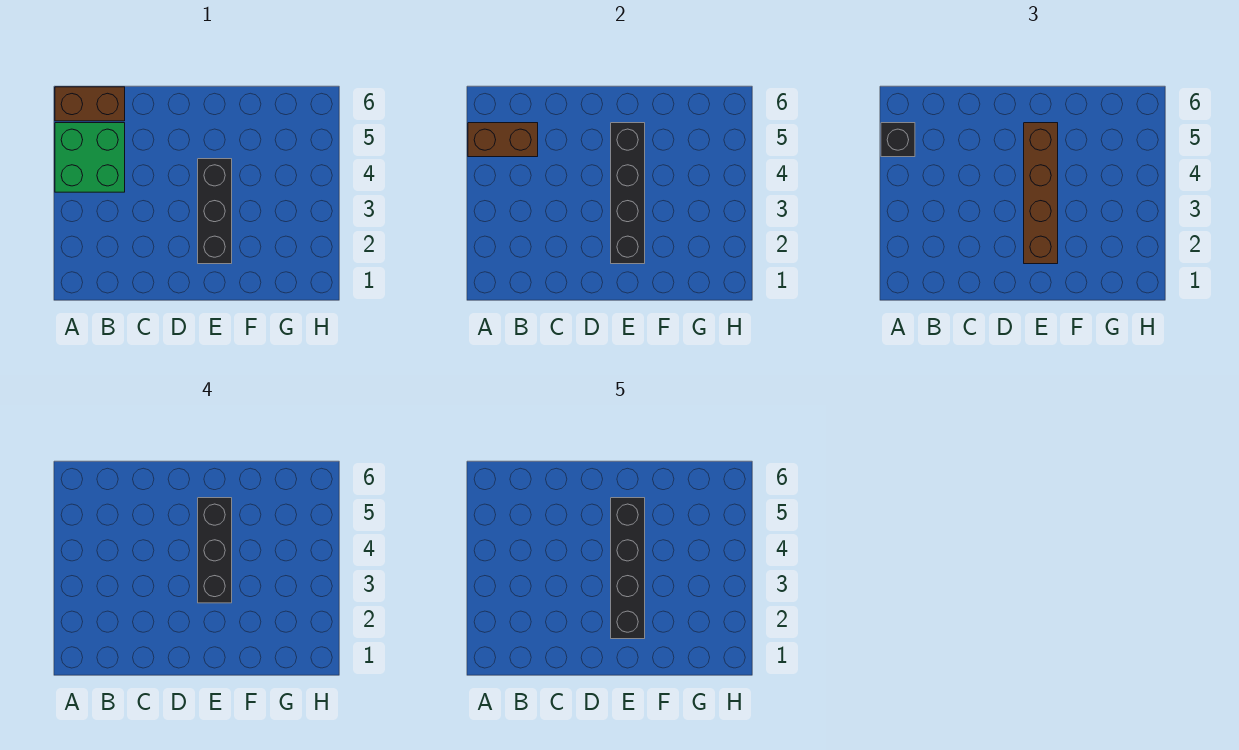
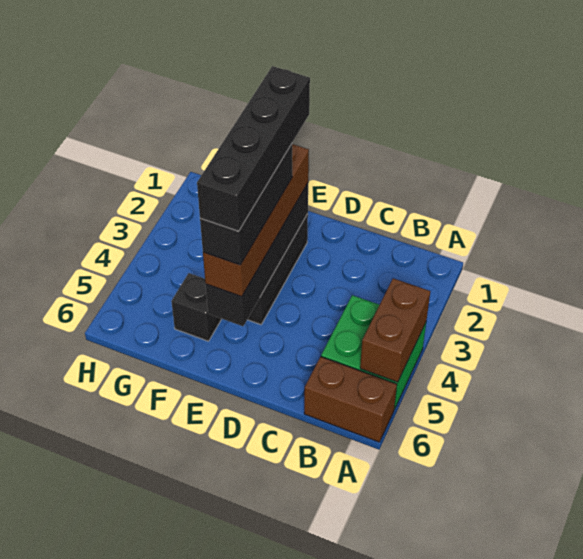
brown 1x2 brick [468,123,538,157] -> brown 1x2 brick turned to [360,278,430,382]
black 1x1 brick [881,123,915,157] -> black 1x1 brick moved to [171,273,221,341]

